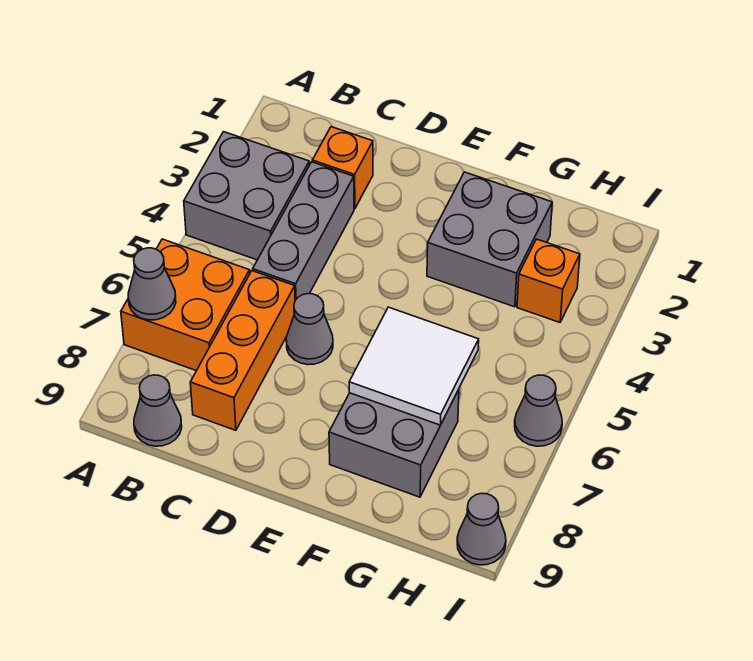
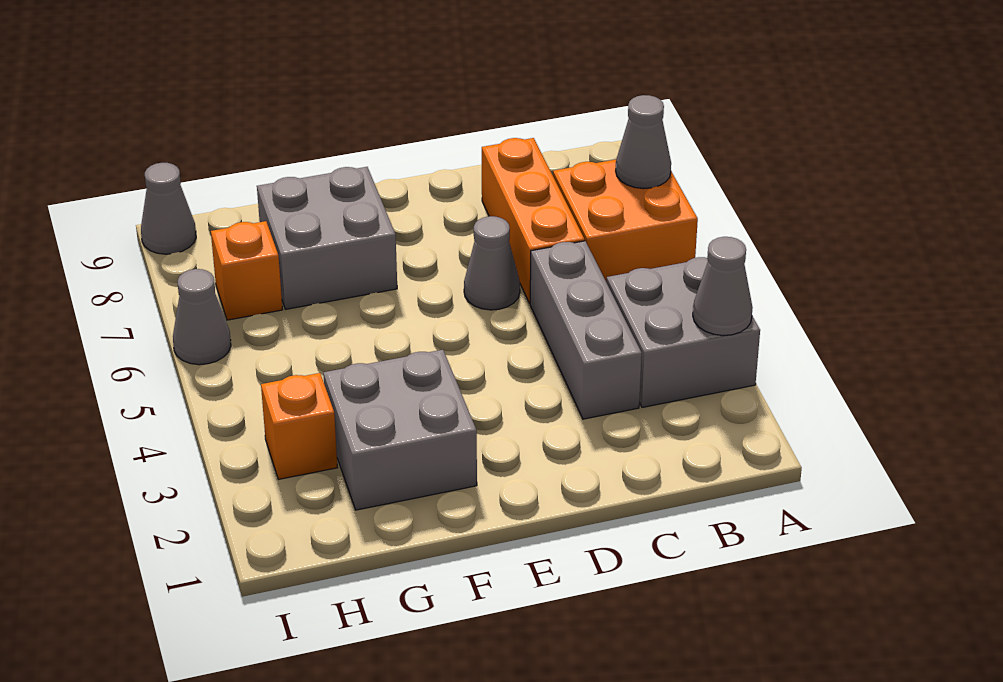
grey 1x1 cone [134,375,182,446] -> grey 1x1 cone moved to [693,237,753,336]
orange 1x1 brick [312,127,373,209] -> orange 1x1 brick moved to [211,221,283,320]
white 2x2 tile [349,307,479,425] -> none

